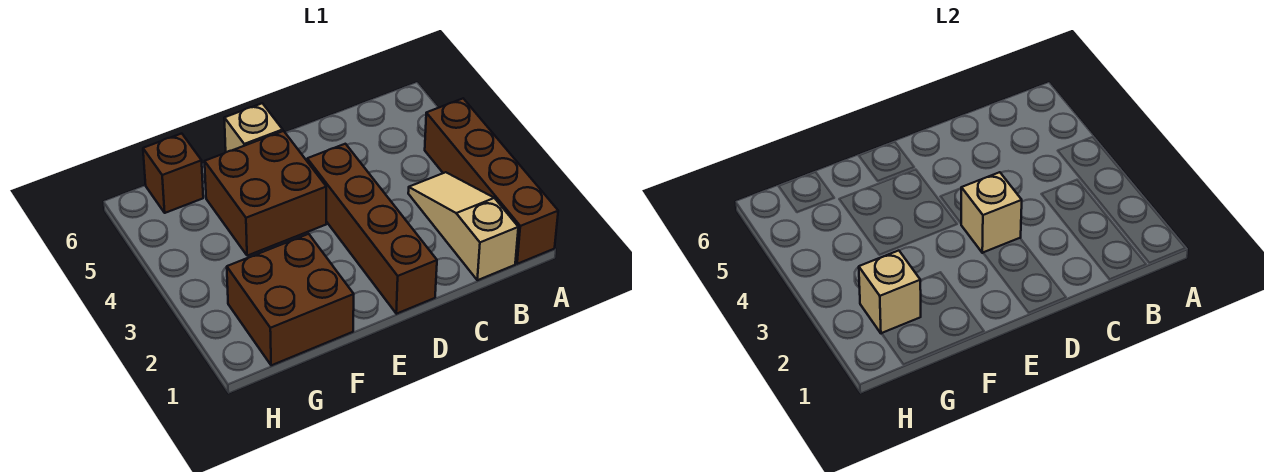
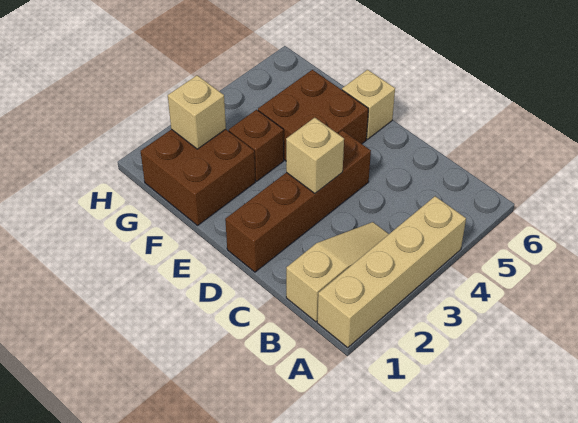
brown 1x4 brick [425,99,558,264] -> tan 1x4 brick [317,196,466,347]
brown 1x1 brick [143,134,203,213] -> brown 1x1 brick moved to [229,110,284,181]

